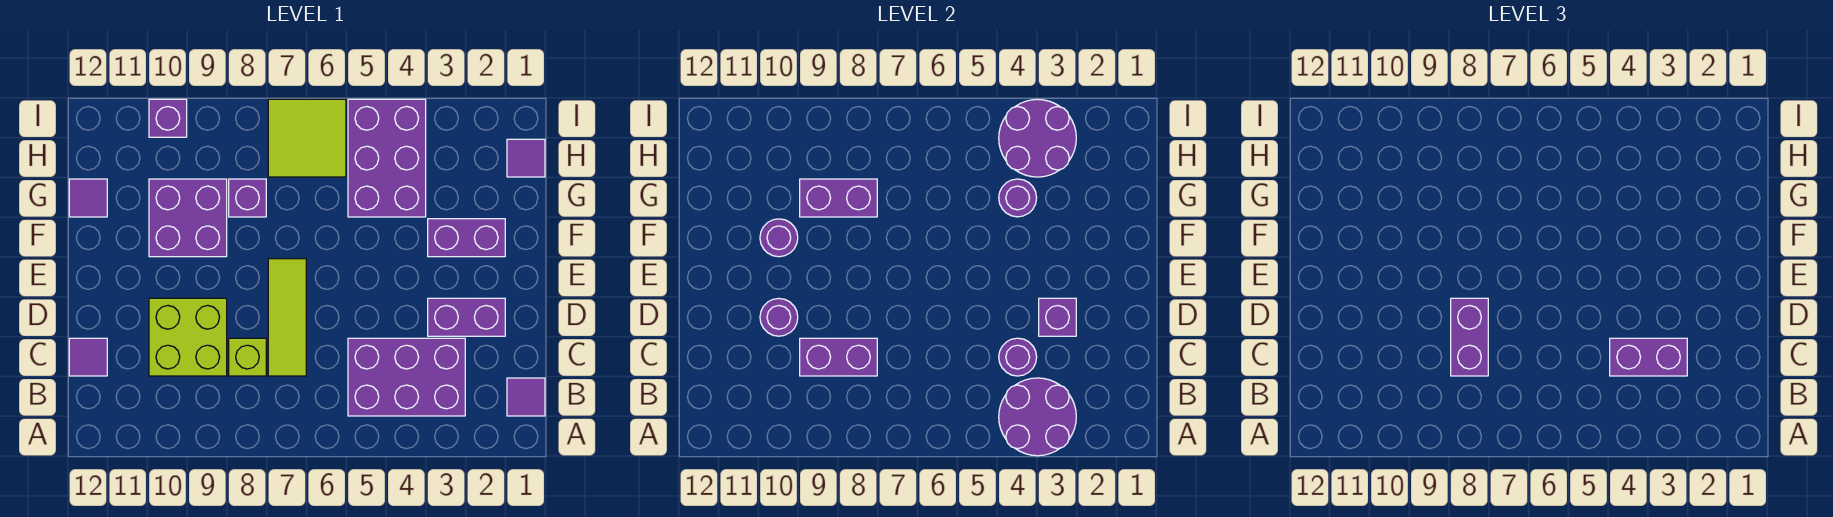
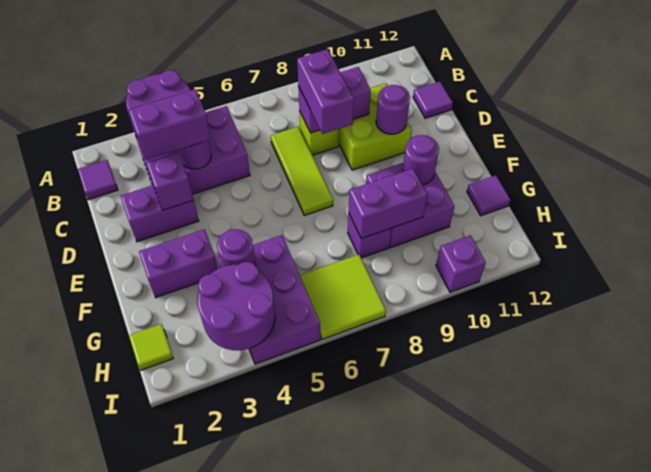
purple 1x1 tile [507,139,545,177] -> lime 1x1 tile [129,324,173,370]

